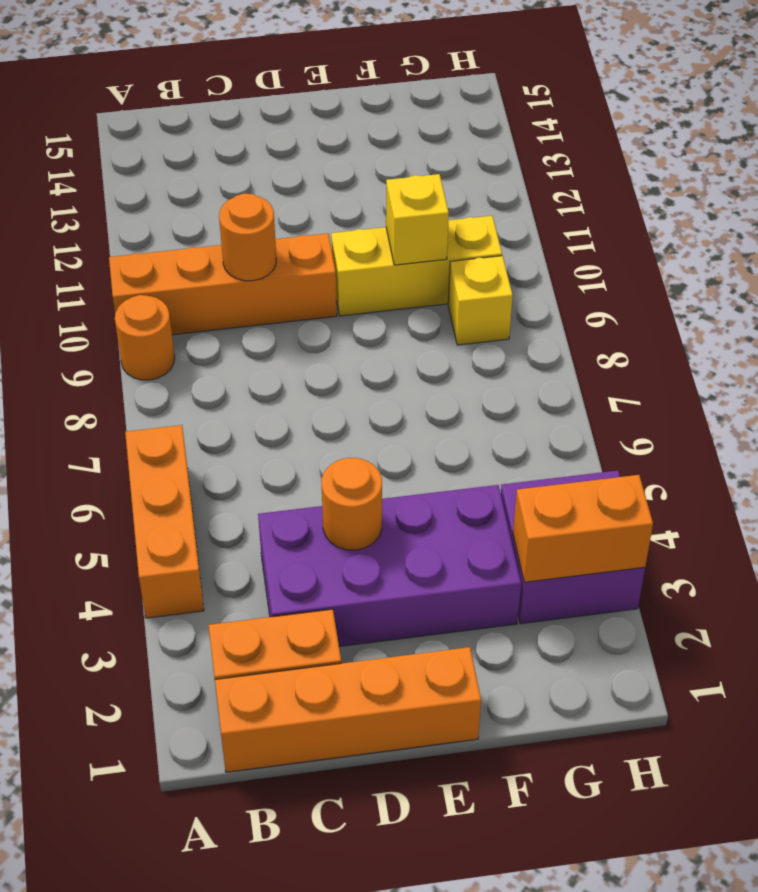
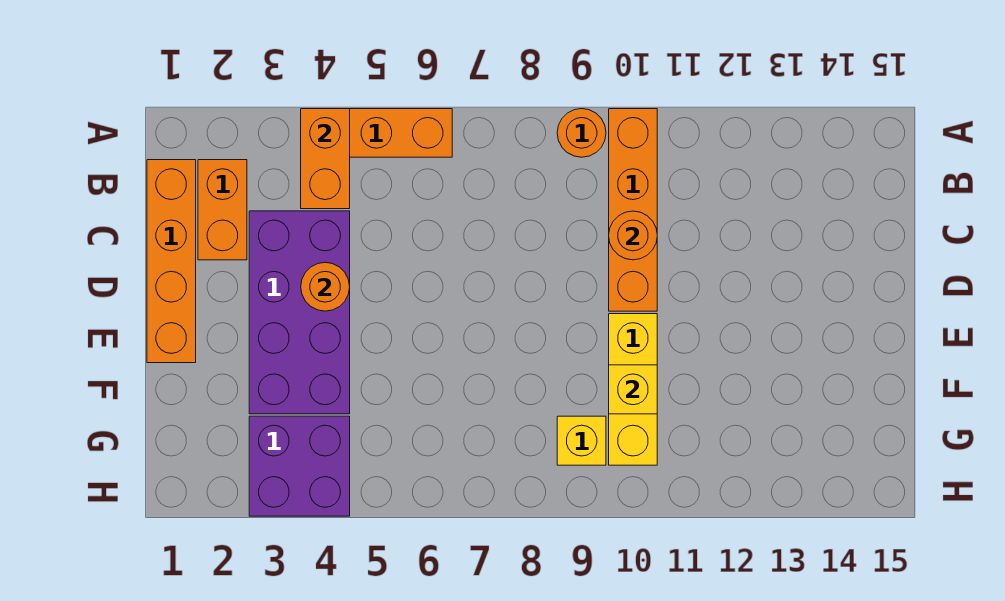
orange 1x2 brick [513,475,653,582] -> orange 1x2 brick moved to [301,109,350,209]

